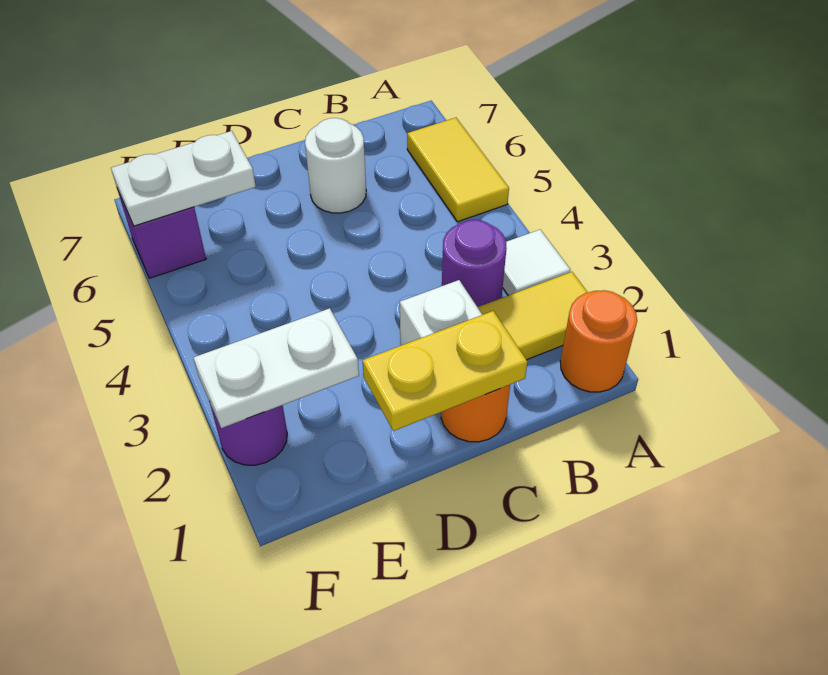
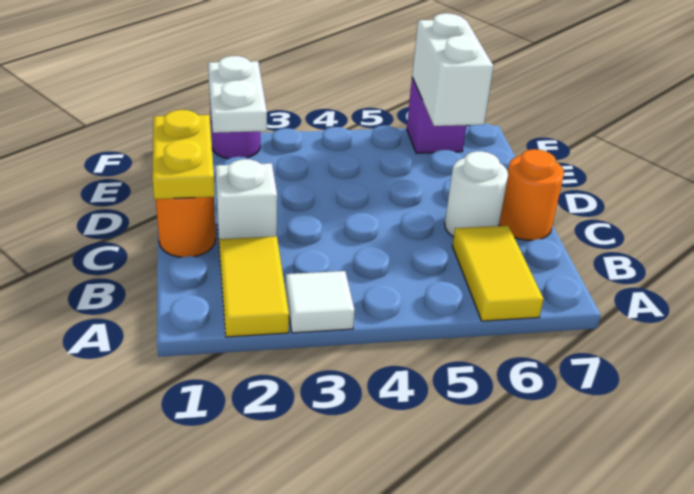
orange 1x1 round brick [560,290,637,392] -> orange 1x1 round brick moved to [499,149,564,240]
yellow 1x2 tile [407,118,509,222] -> yellow 1x2 tile turned to [452,226,544,321]
purple 1x1 round brick [442,220,507,307] -> none
white 1x2 plate [111,131,256,226] -> white 1x2 brick [412,13,494,126]

